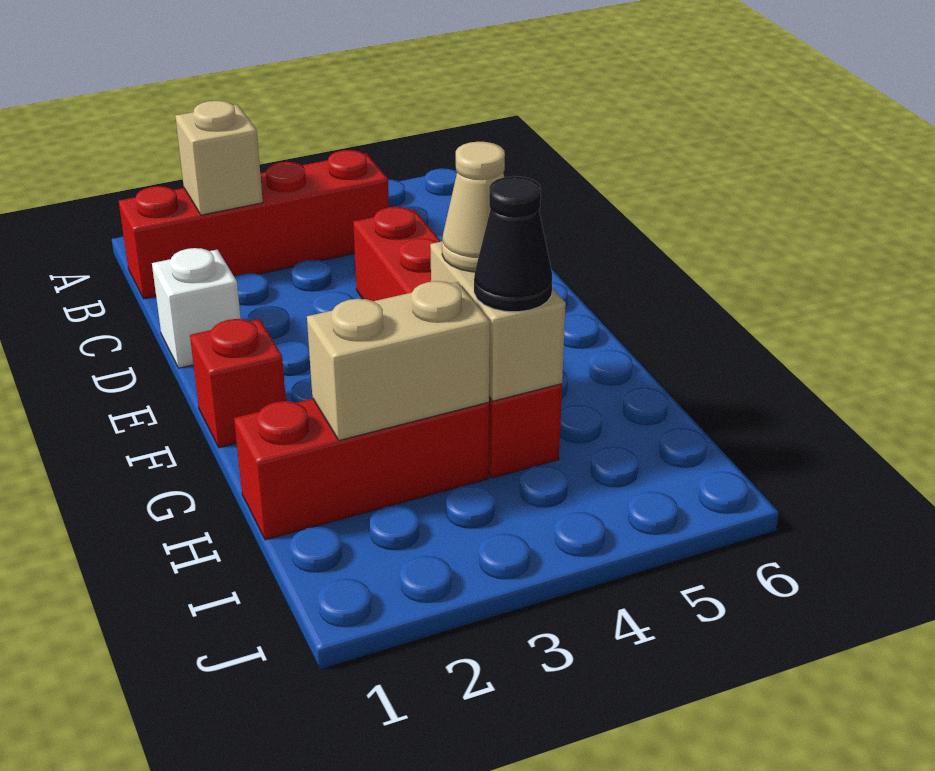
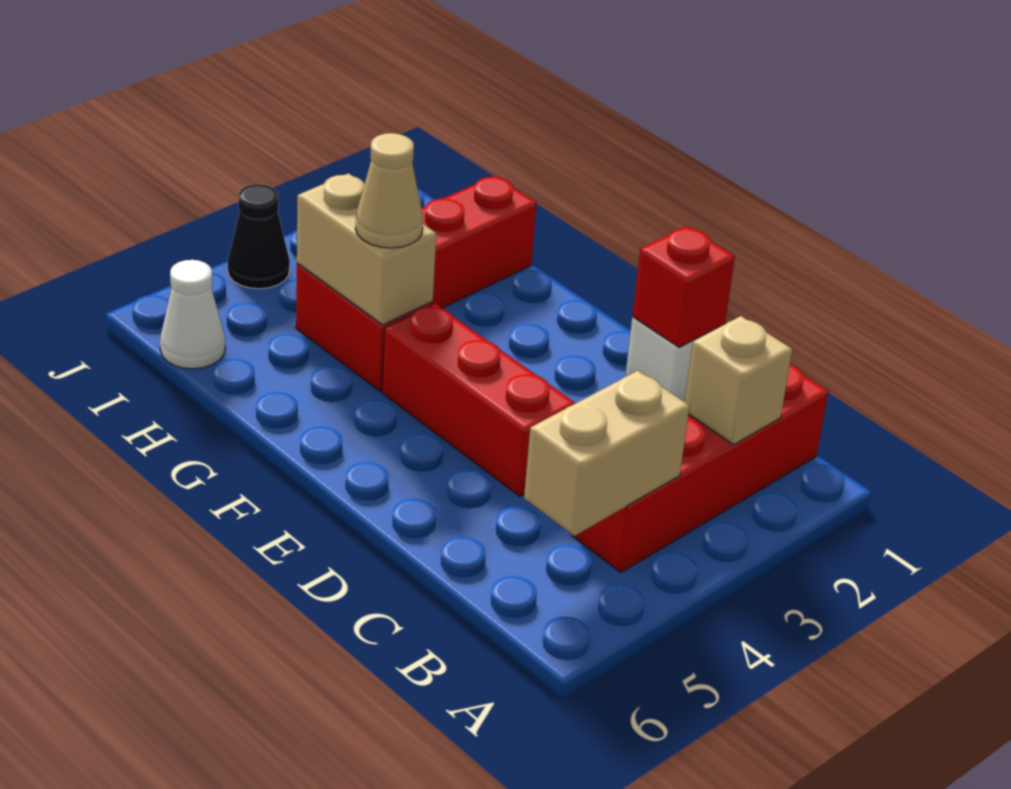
red 1x1 brick [190,319,286,448] -> red 1x1 brick moved to [632,226,735,347]
tan 1x2 brick [307,281,490,440] -> tan 1x2 brick moved to [524,371,690,536]
black 1x1 cone [474,176,552,312] -> black 1x1 cone moved to [228,184,290,289]
none -> white 1x1 cone [160,260,225,369]

